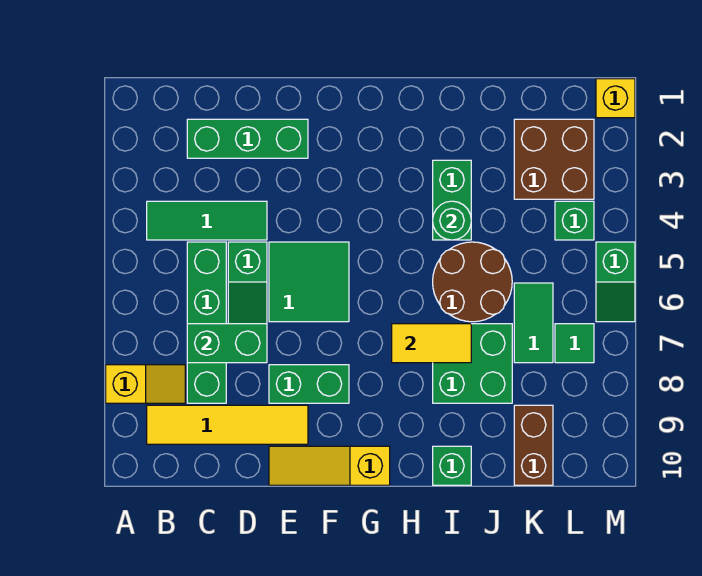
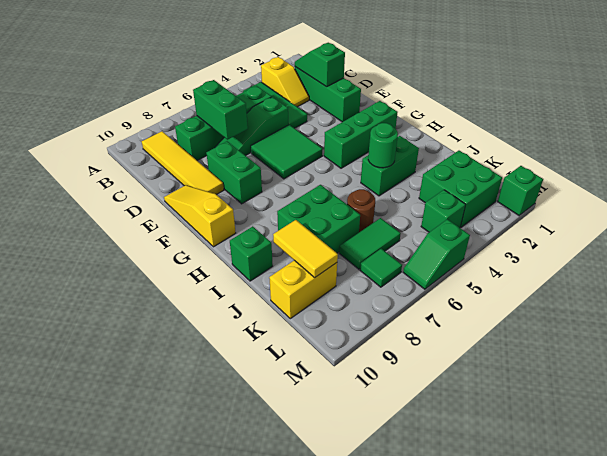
yellow 1x2 slope [106,365,185,403] -> yellow 1x2 slope moved to [261,57,309,107]
none -> green 1x2 slope [295,43,345,87]
none -> green 1x3 brick [324,101,398,168]
yellow 1x2 tile [392,324,471,363] -> yellow 1x2 tile moved to [273,220,338,278]
brown 2x2 round brick [433,242,512,322] -> brown 1x1 round brick [347,189,375,232]
brown 2x2 brick [514,119,594,199] -> green 2x2 brick [419,151,502,228]
brown 1x2 brick [514,405,553,485] -> yellow 1x2 brick [269,260,337,319]
yellow 1x1 brick [596,79,635,118] -> green 1x1 brick [498,166,543,216]

